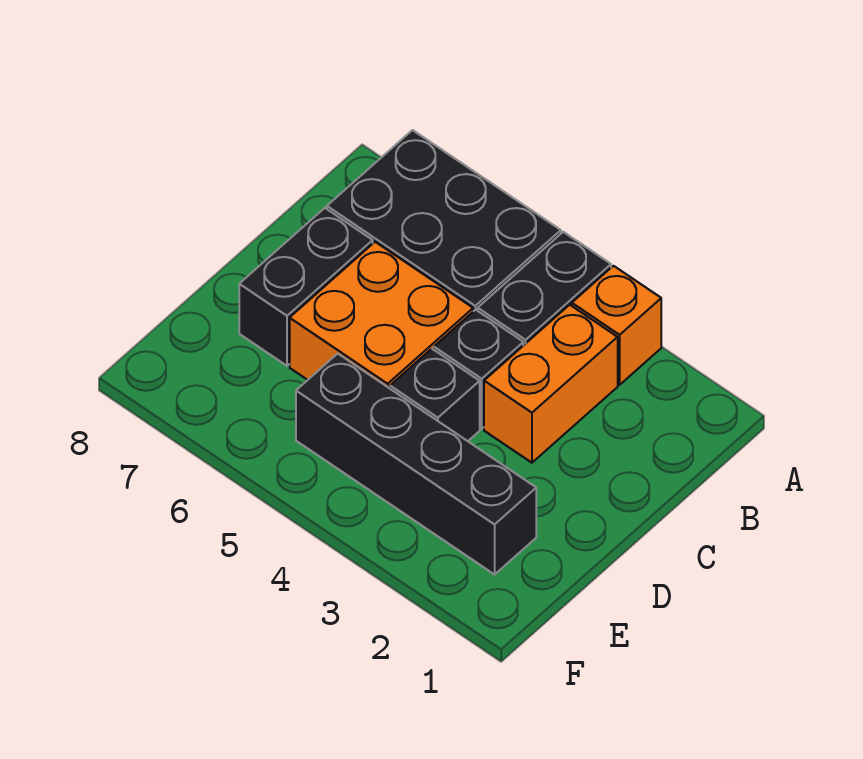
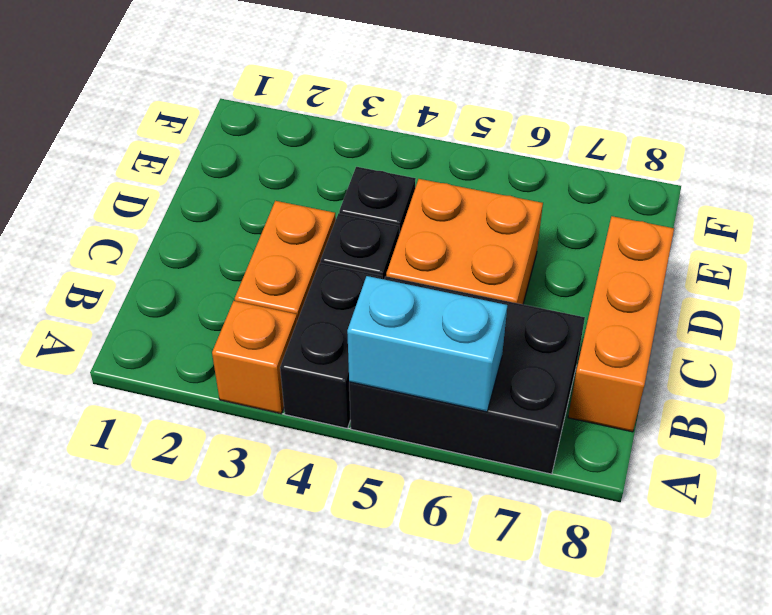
none -> cyan 1x2 brick [347,276,507,412]
none -> orange 1x3 brick [568,216,674,432]
black 1x2 brick [239,208,373,366] -> none
black 1x4 brick [296,354,536,574] -> none

